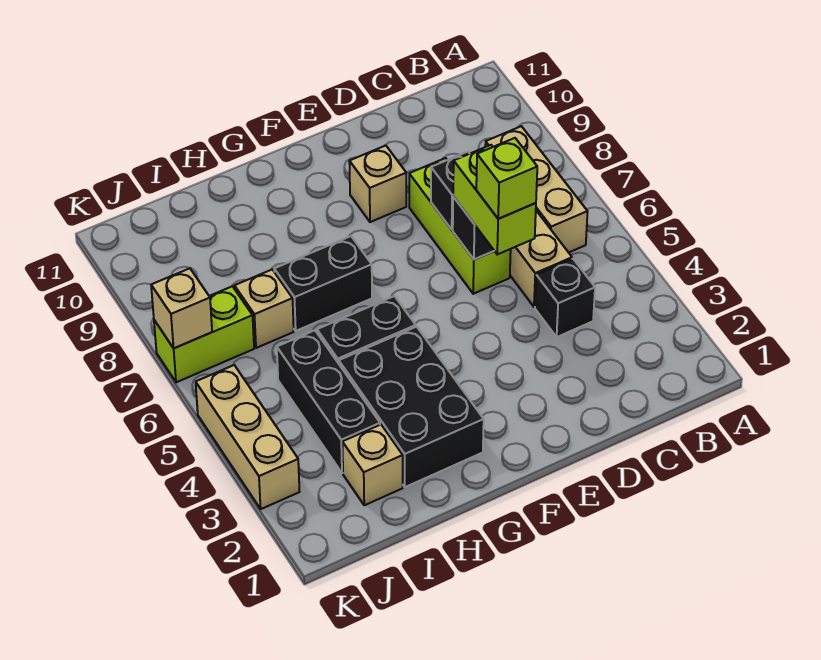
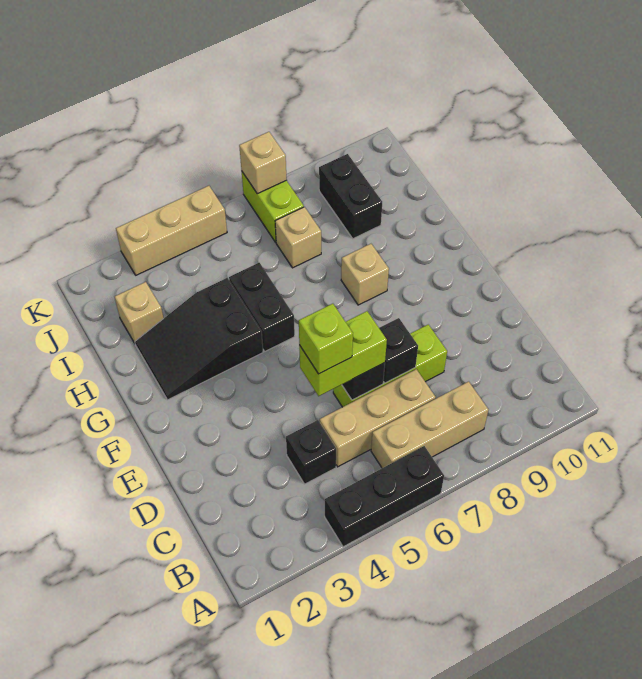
tan 1x1 brick [349,146,406,222] -> tan 1x1 brick moved to [341,244,389,305]
black 2x3 brick [339,327,484,487] -> black 2x3 slope [135,278,263,400]
black 1x2 brick [274,236,372,331] -> black 1x2 brick moved to [319,154,382,239]
black 1x3 brick [277,330,380,473] -> black 1x3 brick moved to [325,446,444,547]

